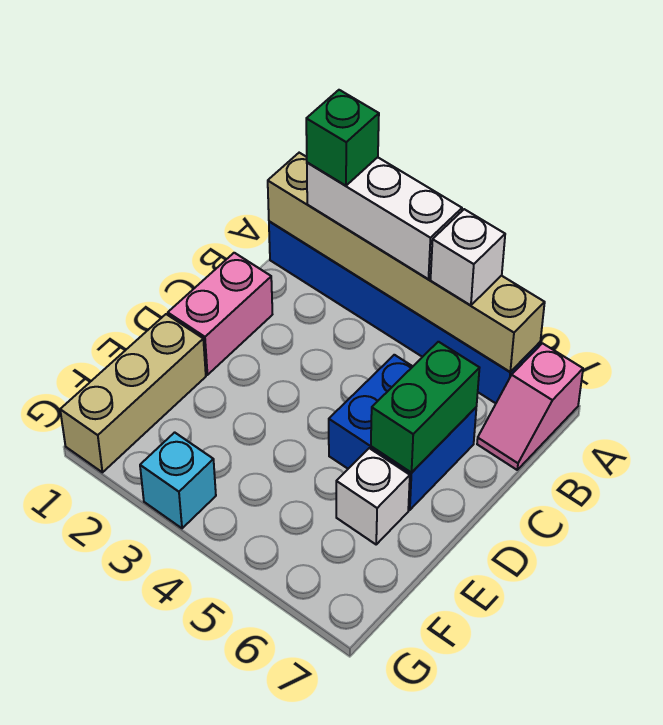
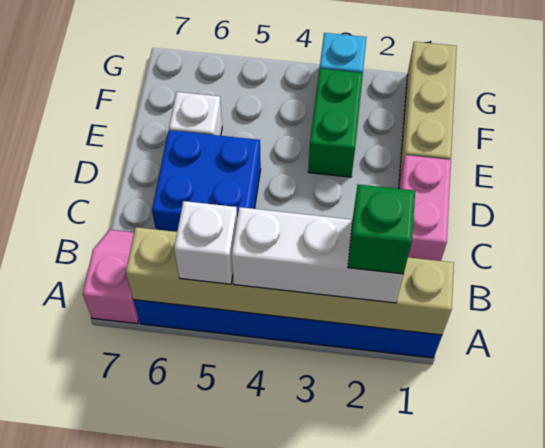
green 1x2 brick [371,342,479,473] -> green 1x2 brick moved to [308,69,363,177]

